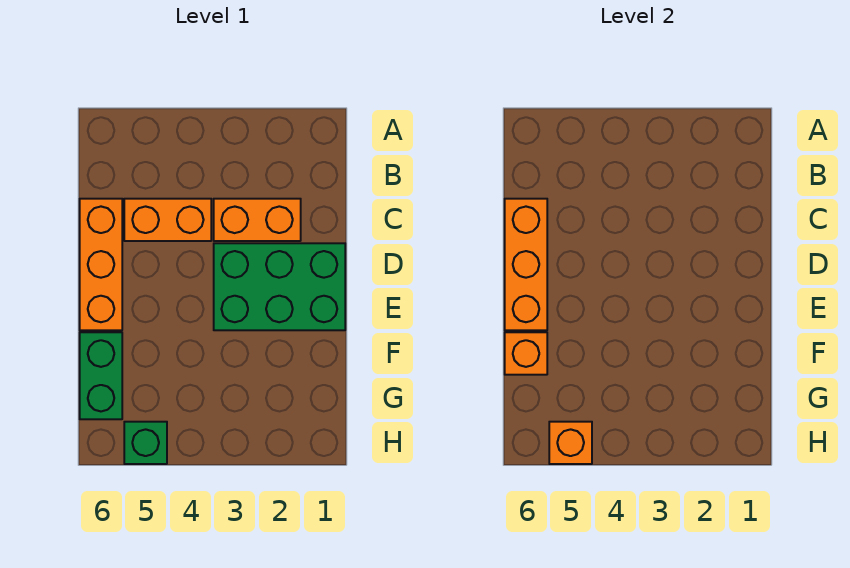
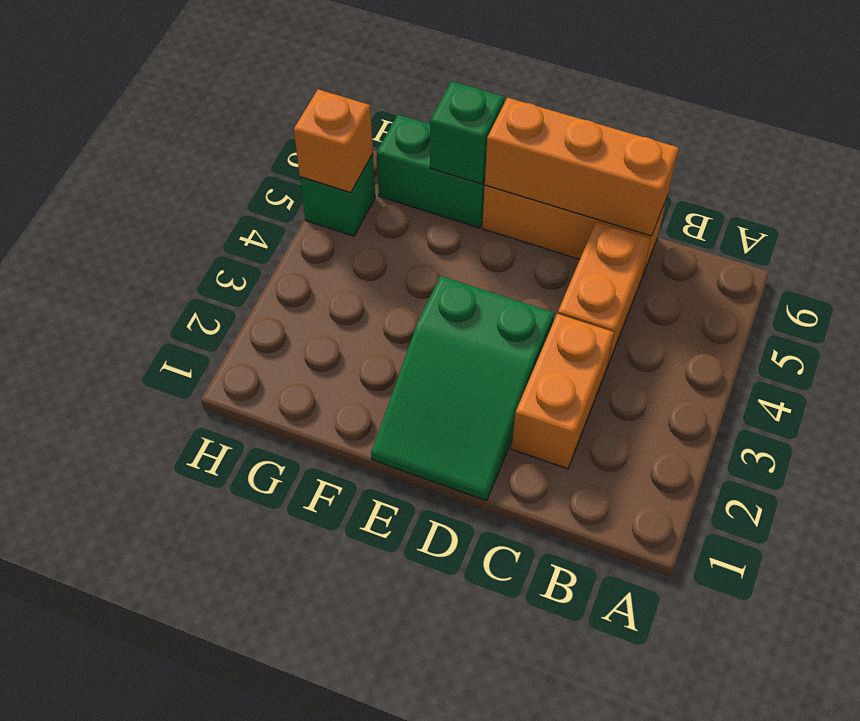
green 2x3 brick [214,243,345,330] -> green 2x3 slope [371,276,554,501]
orange 1x1 brick [505,332,547,375] -> green 1x1 brick [430,81,505,184]

